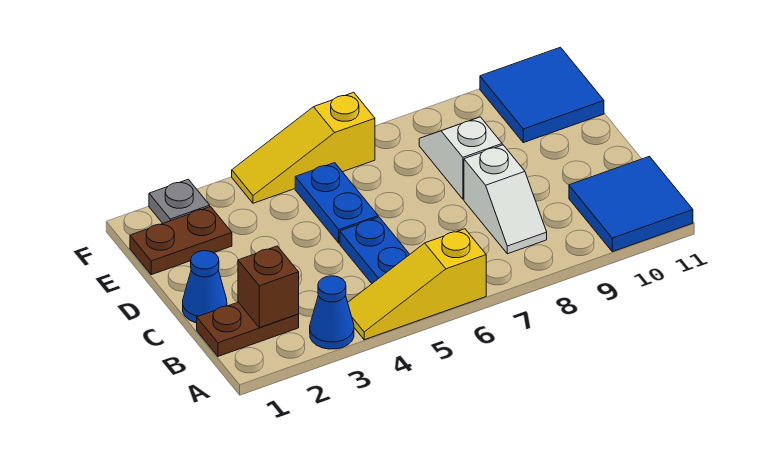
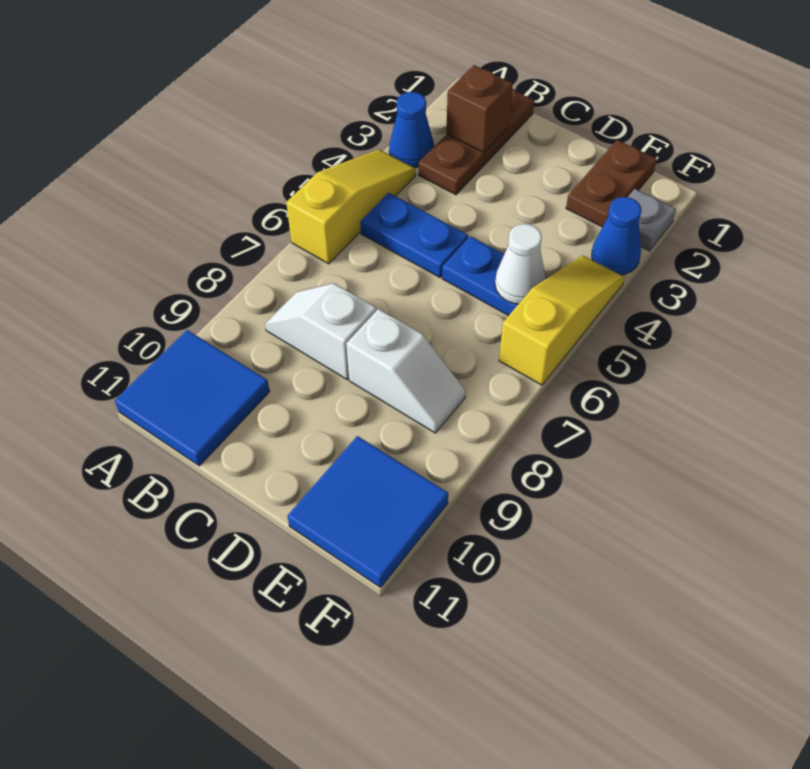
brown 1x2 plate [197,302,299,356] -> brown 1x3 plate [419,89,534,195]
blue 1x1 cone [183,251,227,323] -> blue 1x1 cone moved to [592,197,641,275]
none -> white 1x1 cone [495,224,546,304]

